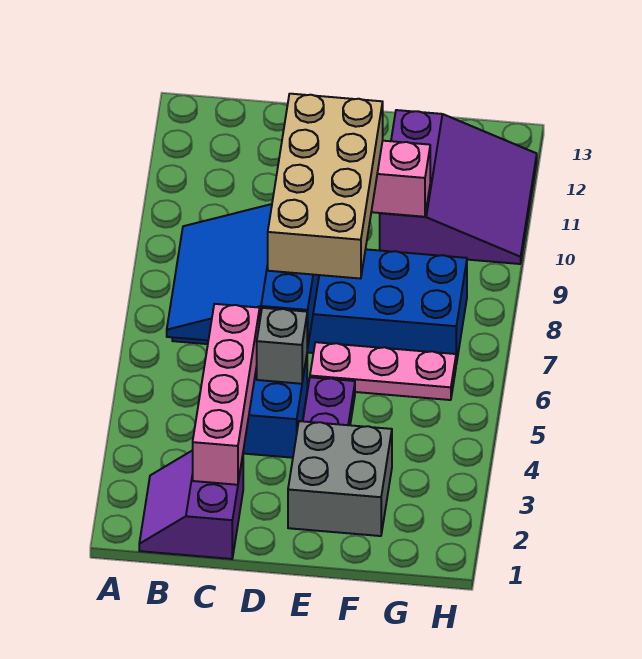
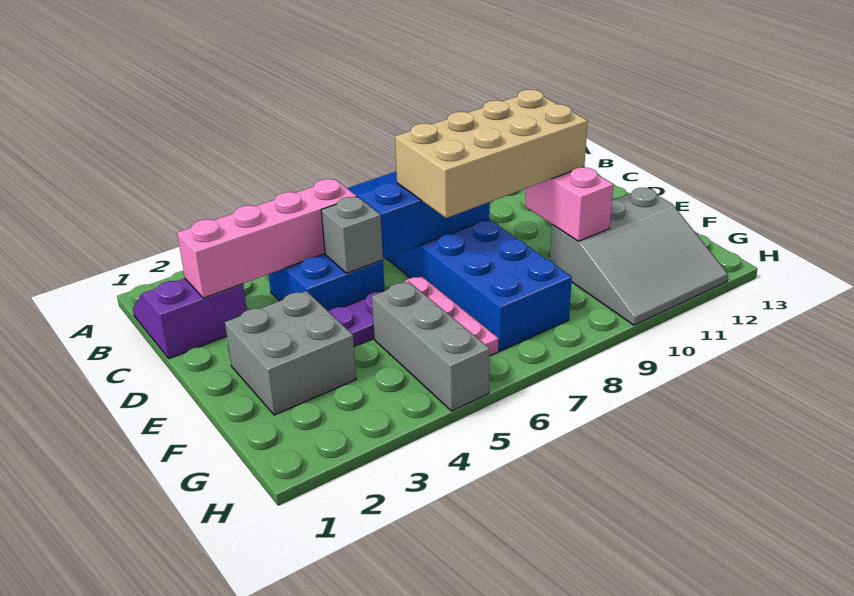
none -> grey 1x3 brick [372,282,490,411]
purple 3x3 slope [380,110,537,264] -> grey 3x3 slope [550,188,728,325]

